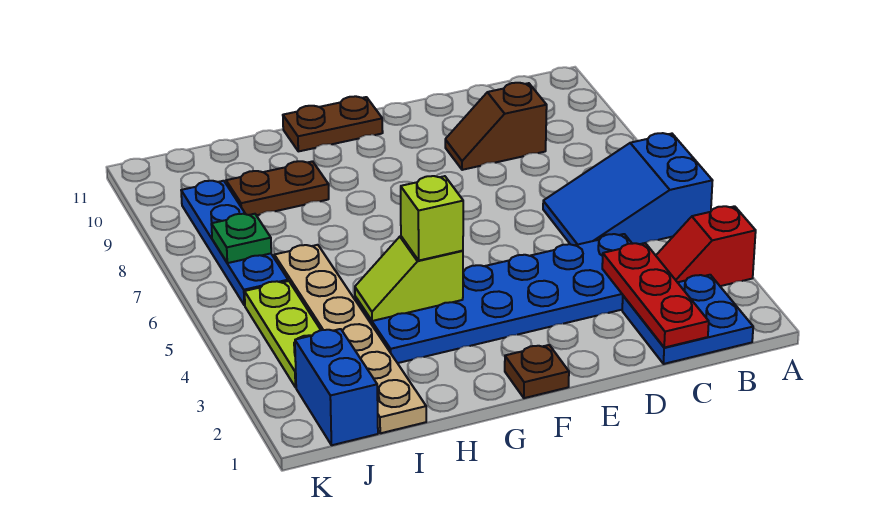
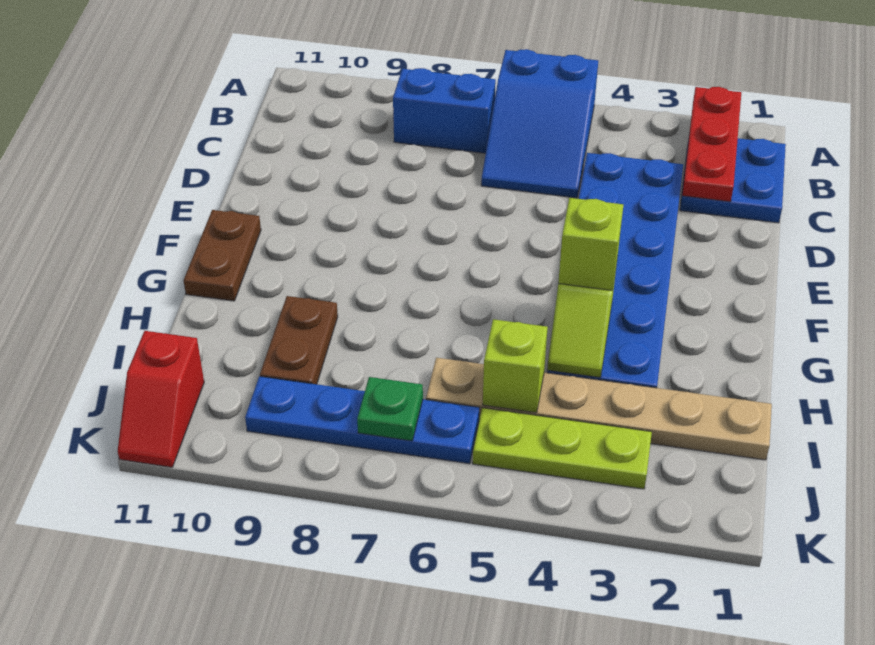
red 1x2 slope [656,206,756,286] -> red 1x2 slope moved to [118,331,204,467]
red 1x3 plate [602,243,709,348] -> red 1x3 plate turned to [682,87,741,202]
brown 1x2 slope [445,83,547,170] -> none
brown 1x1 plate [505,345,569,398] -> none
none -> lime 1x1 brick [483,319,548,413]
blue 1x2 brick [295,329,378,445] -> blue 1x2 brick moved to [393,68,496,153]

